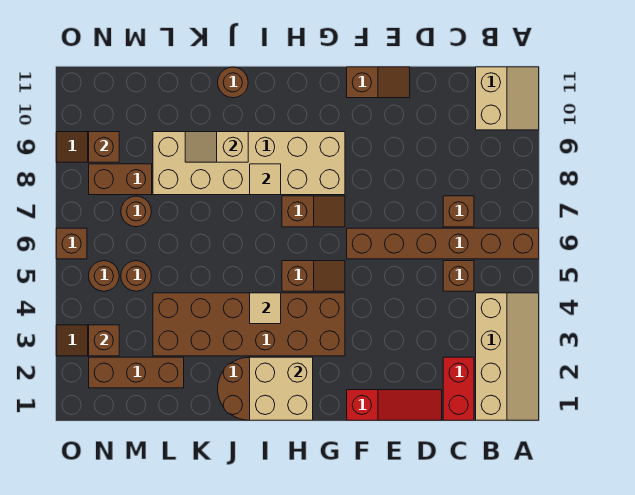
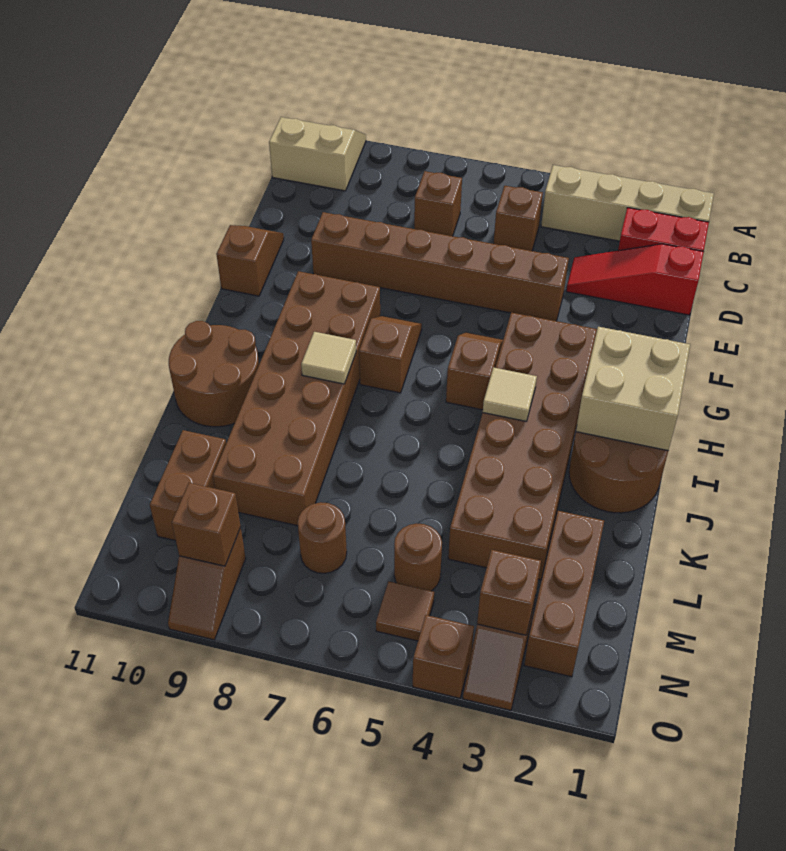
brown 1x6 brick [347,228,539,259] -> brown 1x6 brick turned to [311,212,569,321]
red 1x3 slope [347,390,442,420] -> red 1x3 slope turned to [566,244,704,315]
tan 2x6 brick [153,132,345,195] -> brown 2x6 brick [213,271,380,526]
tan 1x2 slope [185,132,248,162] -> none
brown 1x1 round brick [218,67,248,98] -> brown 2x2 round brick [169,321,259,427]
brown 1x2 brick [89,164,152,195] -> brown 1x2 brick moved to [150,430,226,541]
brown 1x1 round brick [89,261,119,291] -> brown 1x1 tile [376,582,434,641]
brown 1x1 brick [56,228,87,259] -> brown 1x1 brick moved to [413,615,474,698]

